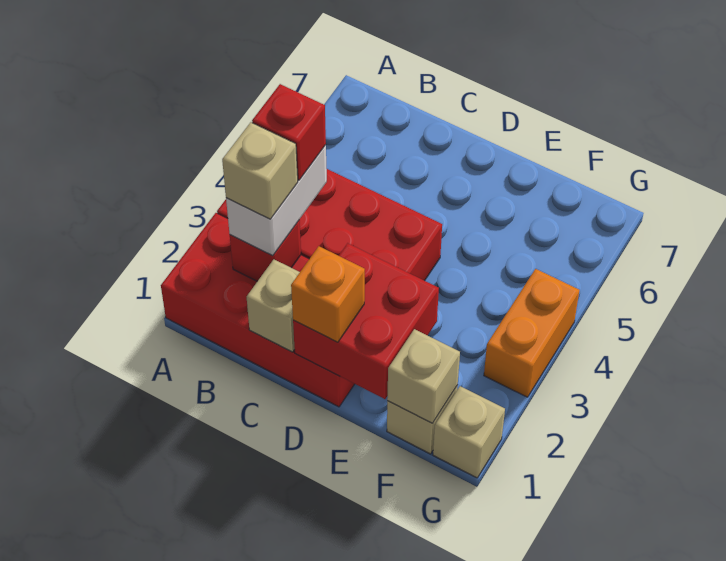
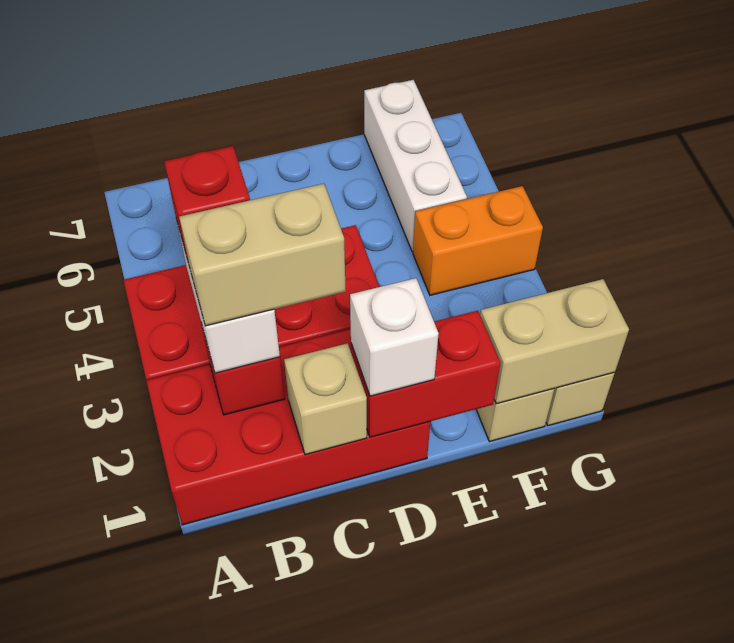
tan 1x1 brick [222,122,298,219] -> tan 1x2 brick [179,184,346,326]
red 2x2 brick [293,243,439,399] -> red 1x2 brick [351,311,500,437]
orange 1x1 brick [291,246,365,342] -> white 1x1 brick [350,278,439,396]
tan 1x1 brick [387,329,460,423] -> tan 1x2 brick [480,279,629,404]
none -> white 1x3 brick [364,80,467,252]
orange 1x2 brick [484,269,579,397] -> orange 1x2 brick turned to [413,186,543,295]

